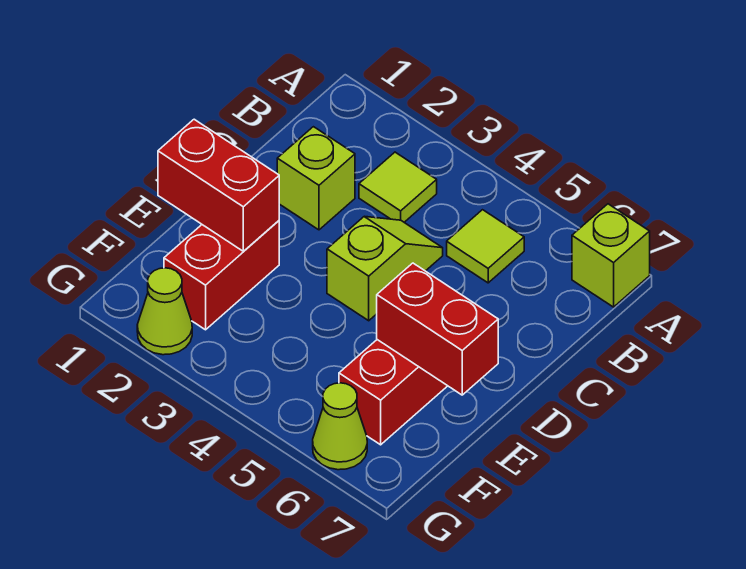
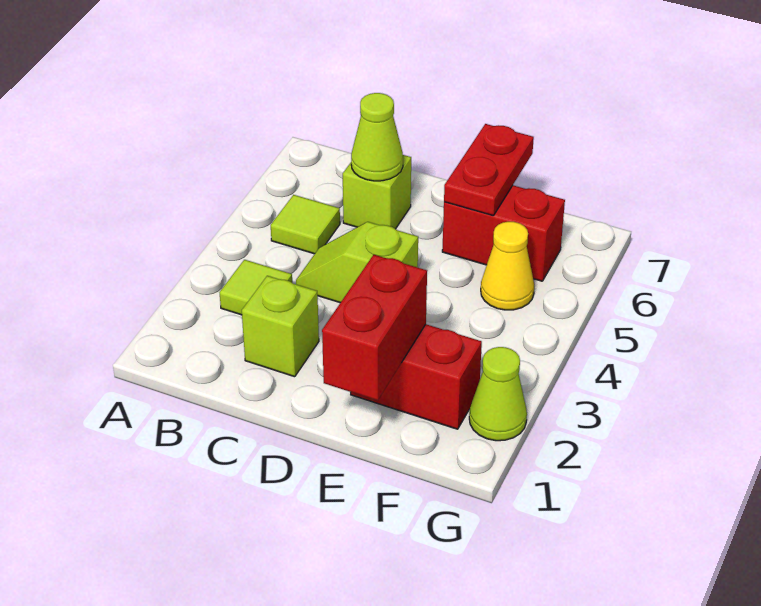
lime 1x1 brick [572,204,650,307] -> lime 1x1 brick moved to [343,155,411,229]
red 1x2 brick [377,263,498,395] -> red 1x2 plate [444,124,534,216]
none -> yellow 1x1 cone [481,222,534,310]
lime 1x1 cone [313,383,367,470] -> lime 1x1 cone moved to [351,93,403,181]

